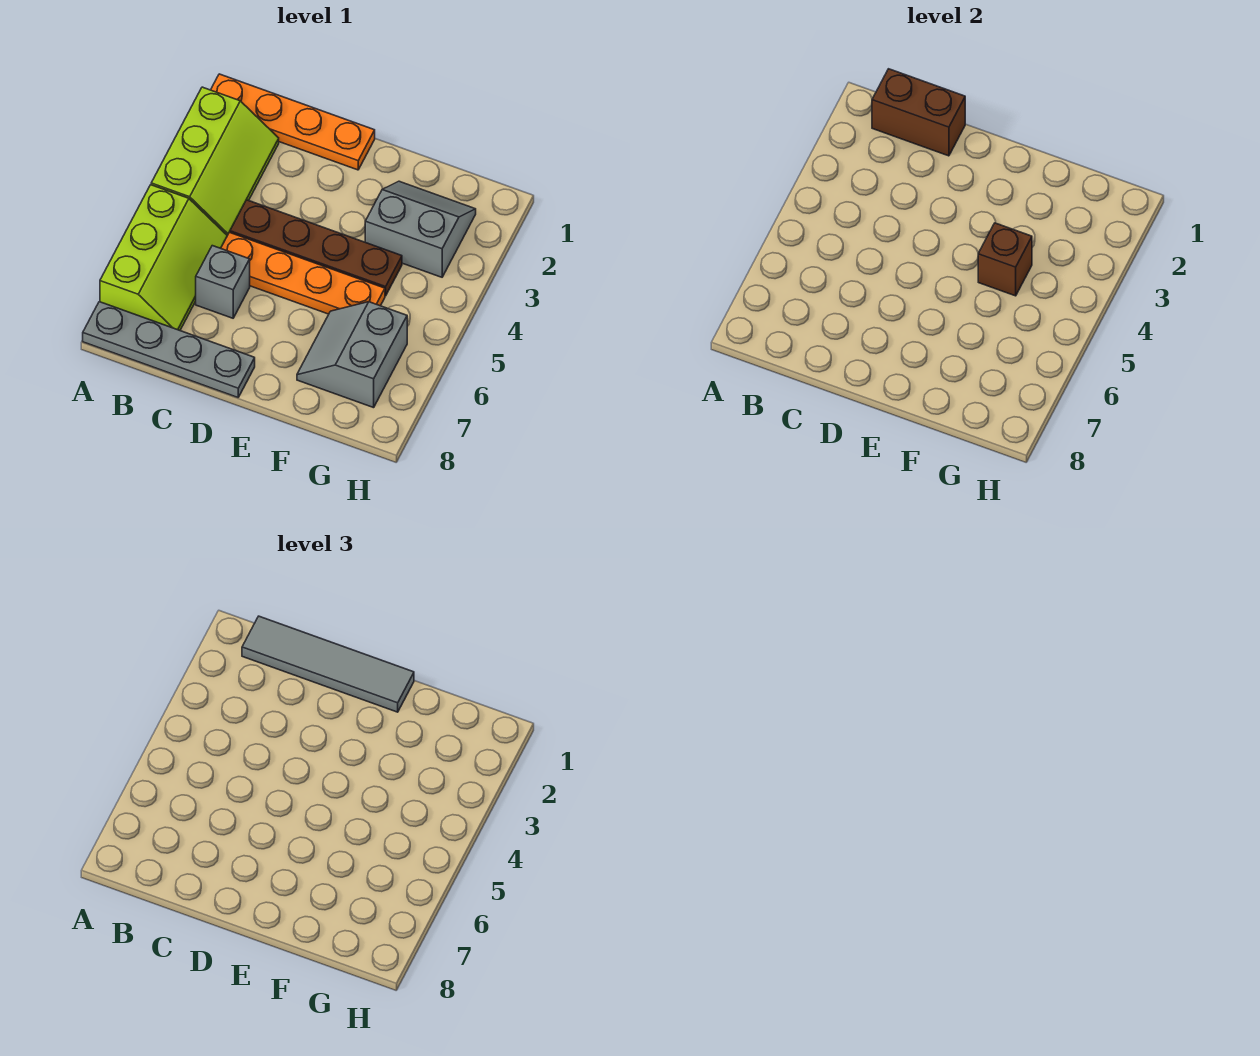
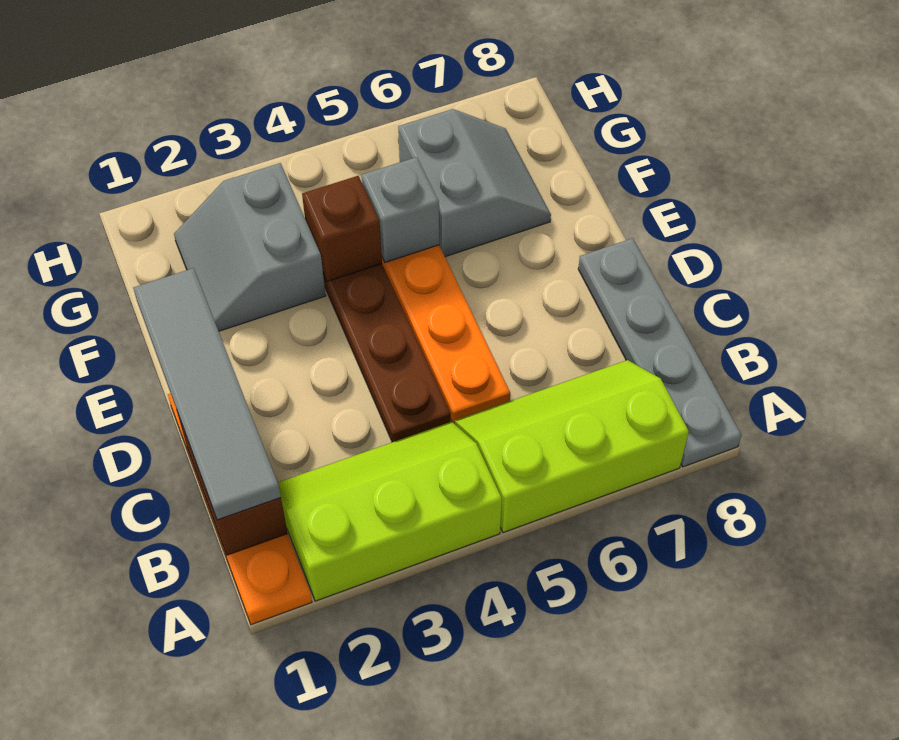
grey 1x1 brick [196,246,250,318] -> grey 1x1 brick moved to [361,157,439,262]
grey 2x2 slope [297,302,407,408] -> grey 2x2 slope turned to [398,109,551,257]

